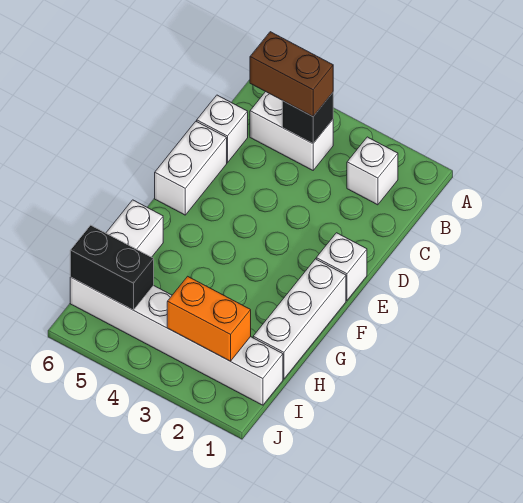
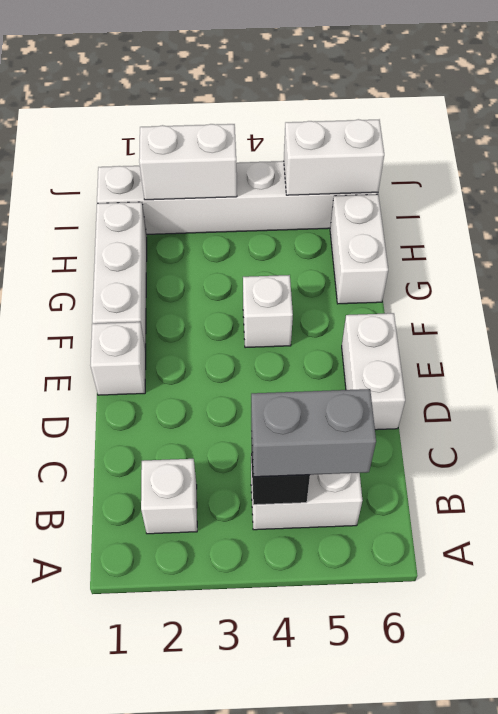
brown 1x2 brick [250,32,333,116] -> grey 1x2 brick [251,389,376,477]
white 1x1 brick [197,95,248,163] -> white 1x1 brick moved to [243,275,293,348]
orange 1x2 brick [167,276,251,361] -> white 1x2 brick [139,124,237,200]
black 1x2 brick [70,225,154,310] -> white 1x2 brick [284,119,384,195]

